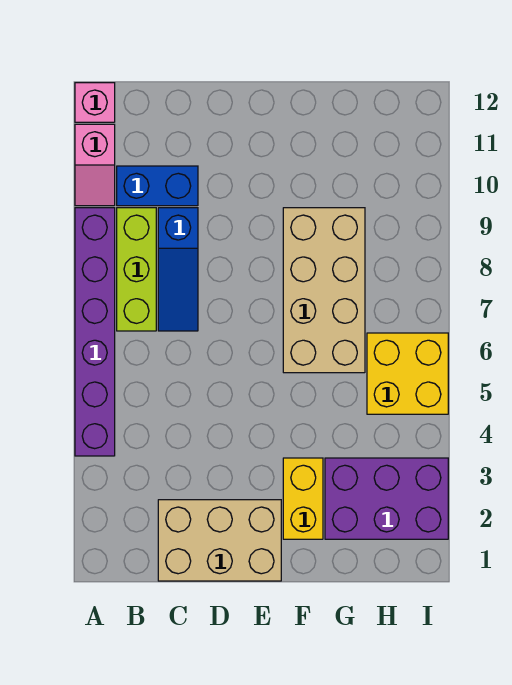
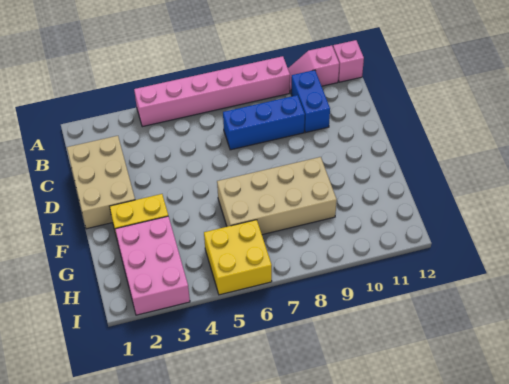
purple 1x6 brick [75,208,115,456] -> pink 1x6 brick [134,56,290,127]
lime 1x3 brick [117,208,156,331] -> none
blue 1x3 slope [158,208,198,331] -> blue 1x3 brick [223,95,305,150]
purple 2x3 brick [325,458,448,539] -> pink 2x3 brick [115,216,190,315]

